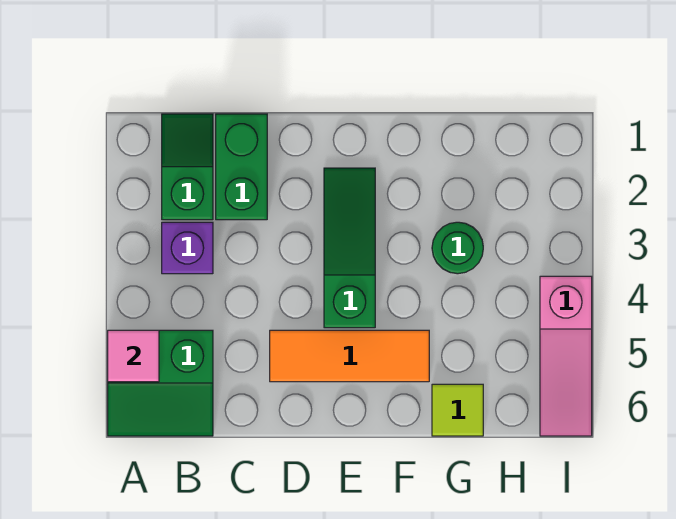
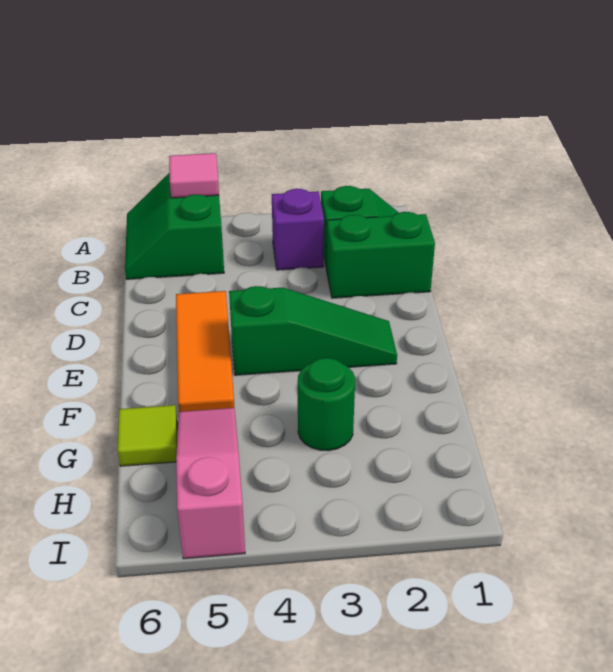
pink 1x3 slope [540,276,592,436] -> pink 1x3 slope turned to [176,408,245,559]

